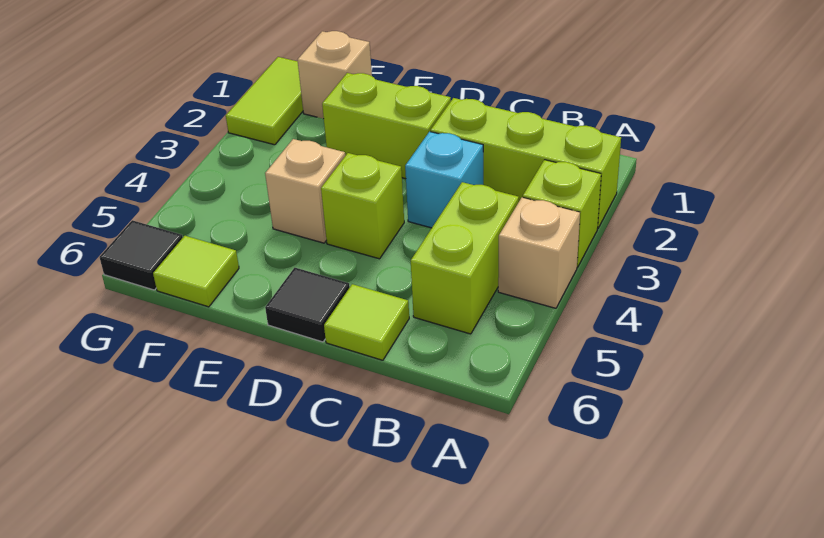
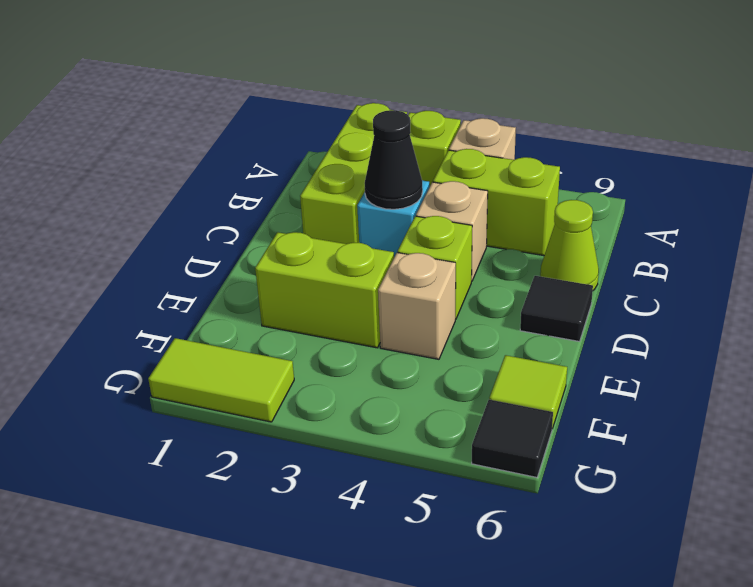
none -> black 1x1 cone [365,110,423,209]
lime 1x1 tile [324,284,409,360] -> lime 1x1 cone [540,200,599,290]
lime 1x2 brick [322,73,451,179] -> lime 1x2 brick turned to [255,232,394,348]
tan 1x1 brick [297,31,372,119] -> tan 1x1 brick moved to [416,181,488,281]

